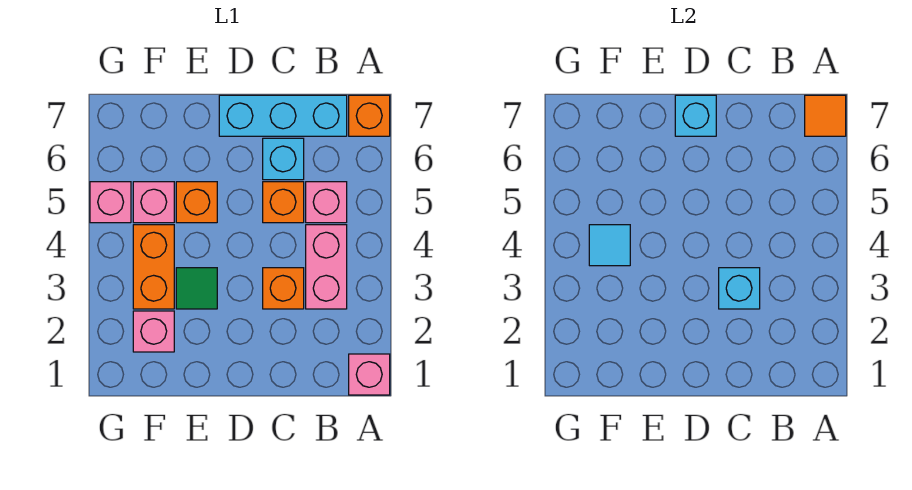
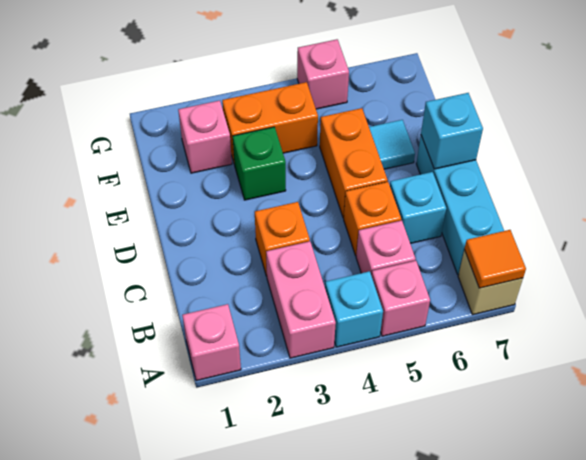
orange 1x1 brick [349,95,390,136] -> tan 1x1 brick [458,250,523,315]
pink 1x2 brick [306,225,347,309] -> pink 1x2 brick turned to [266,241,336,358]
cyan 1x1 brick [719,268,760,309] -> cyan 1x1 brick moved to [325,271,383,347]
green 1x1 tile [176,268,217,309] -> green 1x1 brick [233,127,286,200]
orange 1x1 brick [176,182,217,223] -> orange 1x2 brick [320,108,388,218]
cyan 1x1 tile [589,225,630,266] -> cyan 1x1 tile moved to [369,120,415,169]
pink 1x1 brick [133,182,174,223] -> pink 1x1 brick moved to [372,261,430,336]

